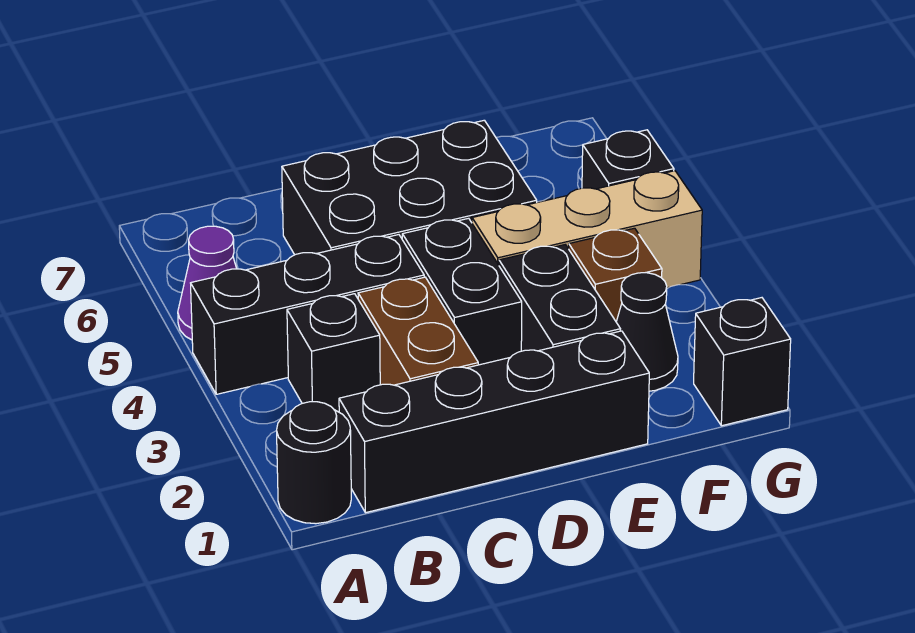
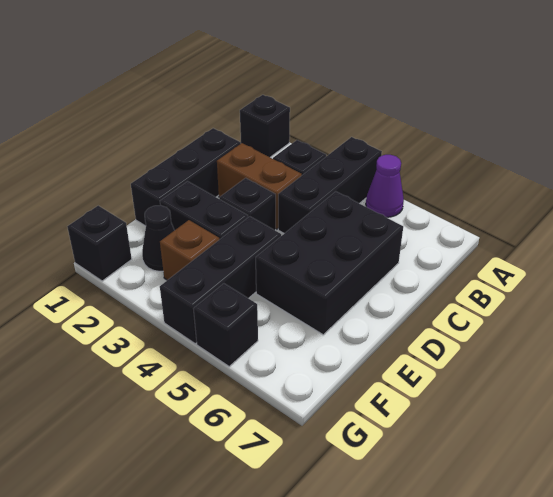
black 1x1 round brick [277,402,351,524] -> black 1x1 brick [240,95,290,157]
black 1x4 brick [339,331,649,513] -> black 1x3 brick [131,128,241,226]
black 1x2 brick [402,218,522,365] -> black 1x1 brick [219,178,276,231]
tan 1x3 brick [472,171,702,288] -> black 1x3 brick [160,216,281,344]

